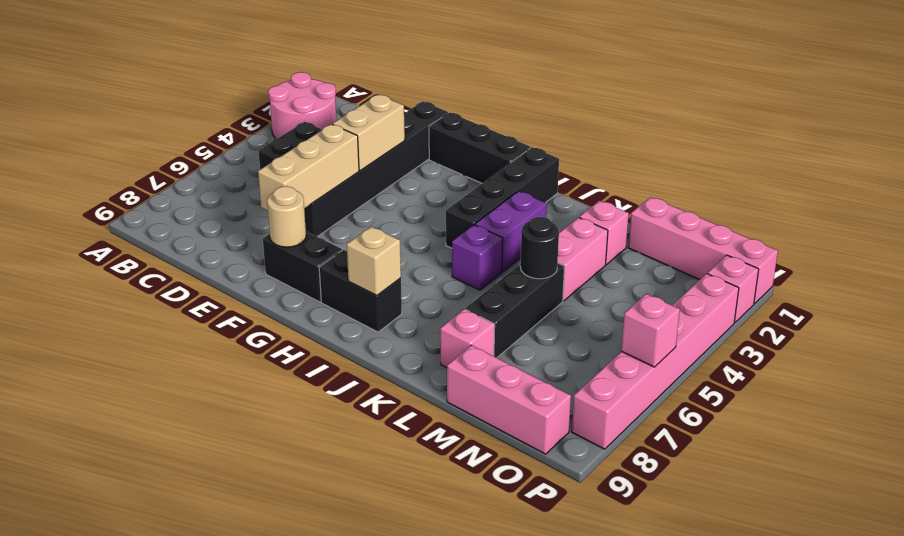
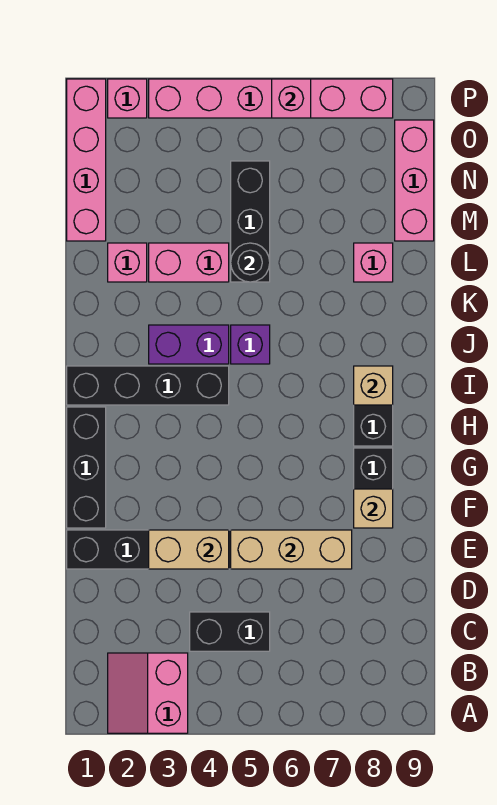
pink 2x2 round brick [268,72,336,138] -> pink 2x2 slope [108,653,188,733]
tan 1x1 round brick [267,186,306,247] -> tan 1x1 brick [354,489,393,528]
black 1x3 brick [465,263,565,358] -> black 1x3 brick turned to [231,161,270,282]

